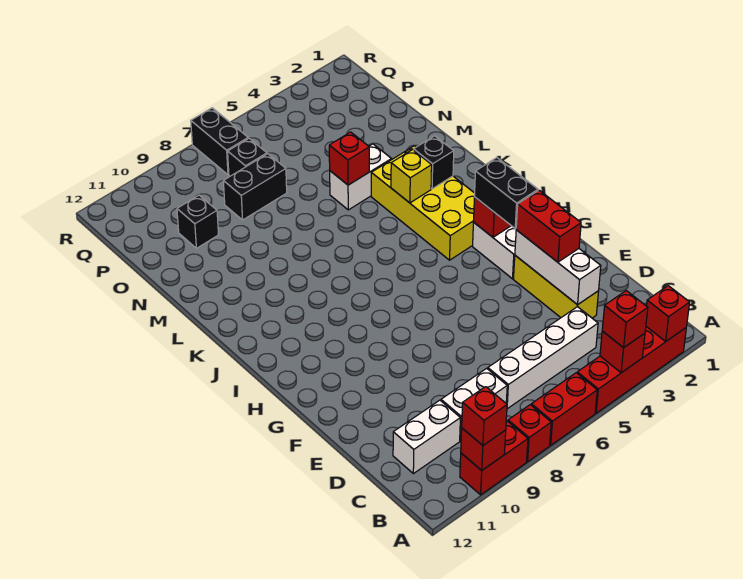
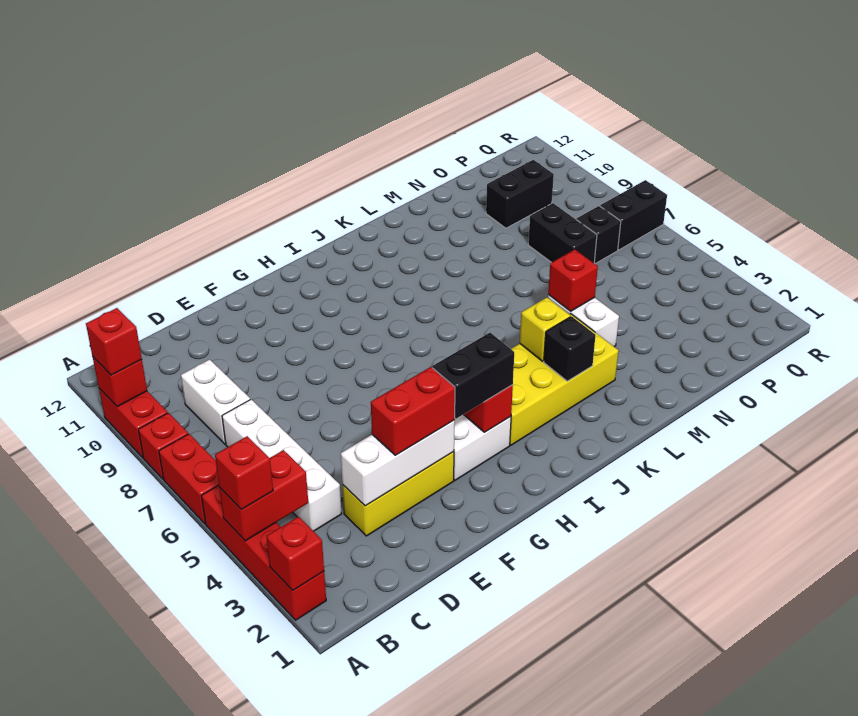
red 1x1 brick [600,331,645,373] -> red 1x2 brick [219,450,308,541]
white 1x2 brick [393,400,460,474] -> none
black 1x1 brick [177,195,219,248] -> black 1x2 brick [486,160,554,228]

